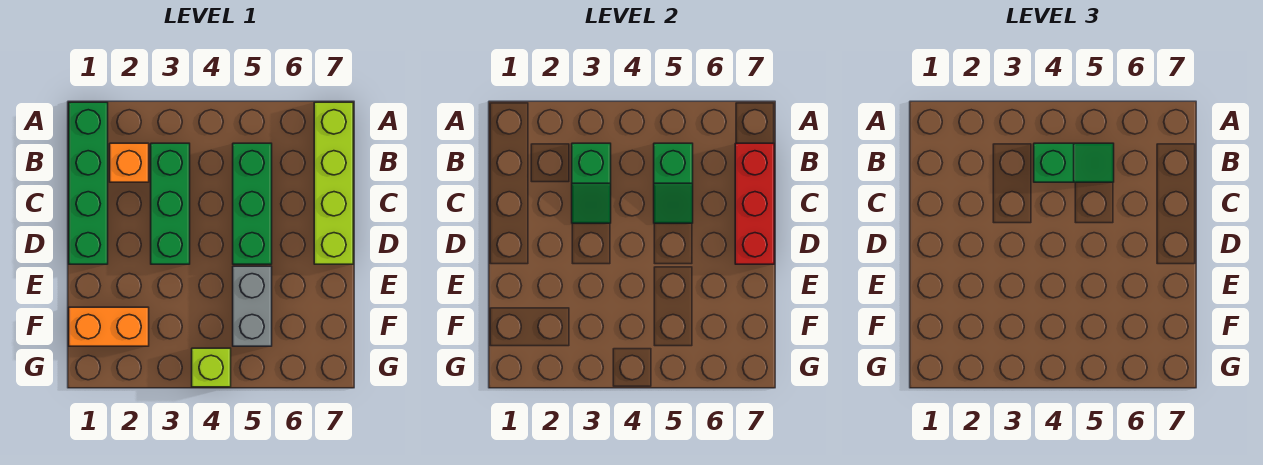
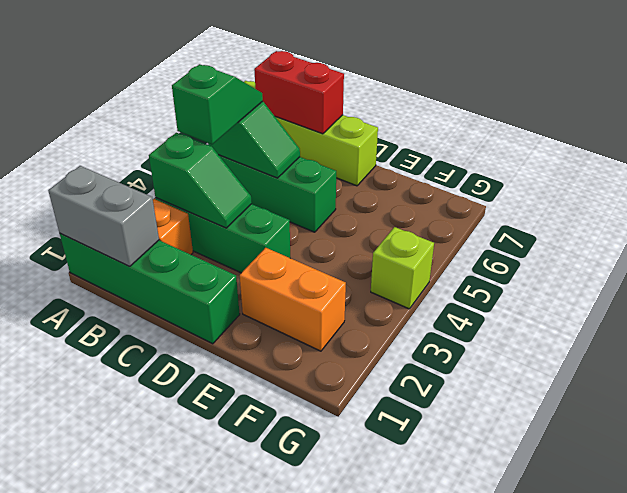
red 1x3 brick [735,143,774,264] -> red 1x2 brick [254,51,344,134]
grey 1x2 brick [233,266,272,346] -> grey 1x2 brick moved to [48,166,159,266]
orange 1x2 brick [69,307,149,346] -> orange 1x2 brick turned to [240,248,346,351]

